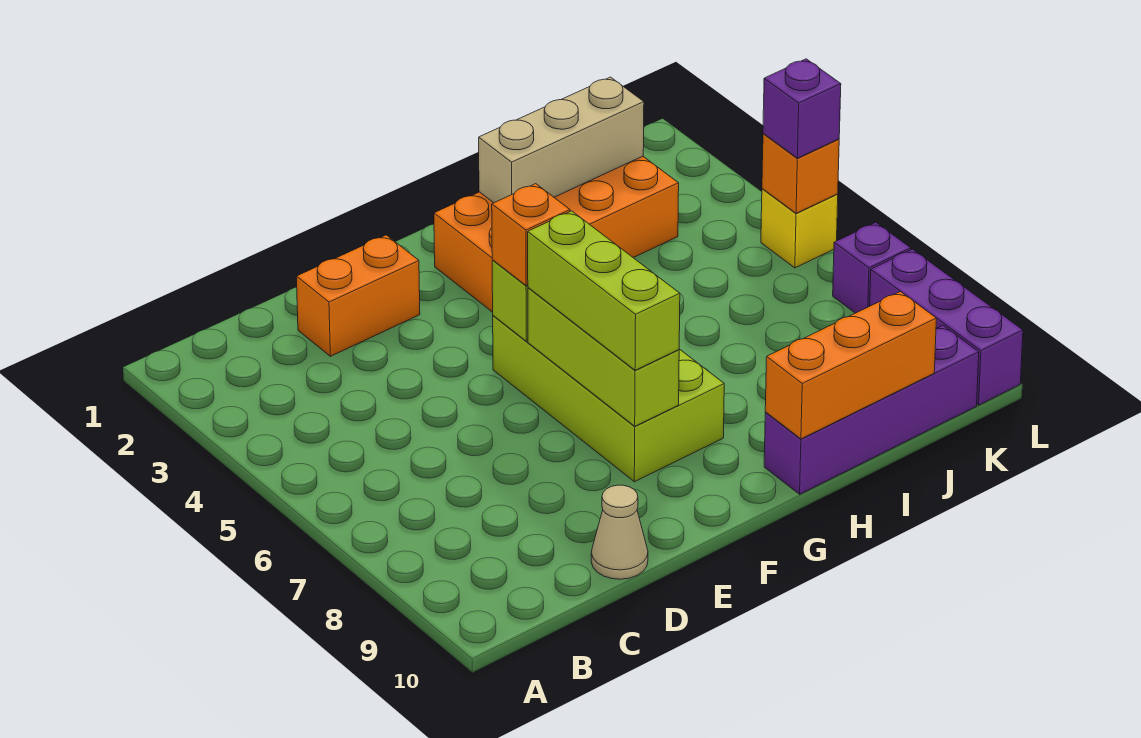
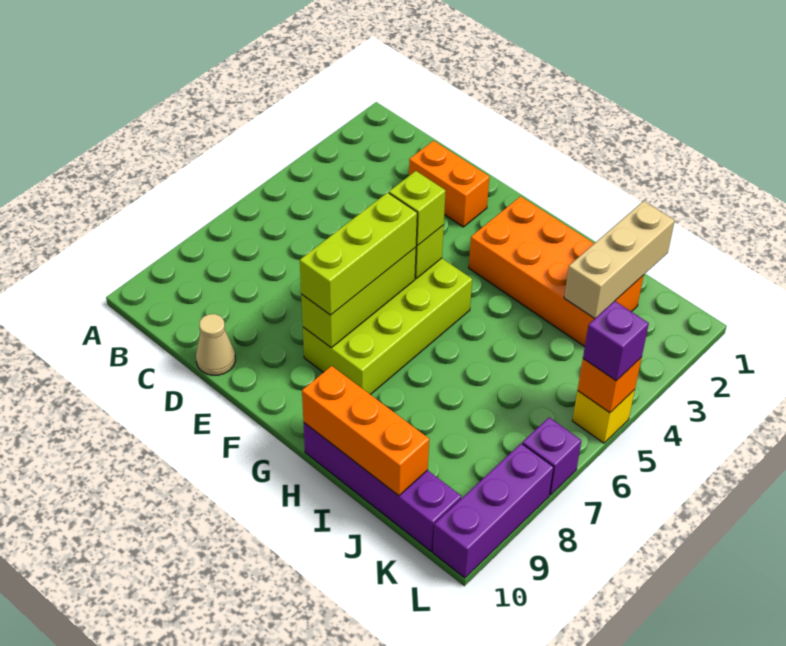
orange 1x1 brick [492,184,570,286] -> lime 1x1 brick [389,171,446,245]
tan 1x3 brick [479,77,644,203] -> tan 1x3 brick turned to [564,201,675,319]

